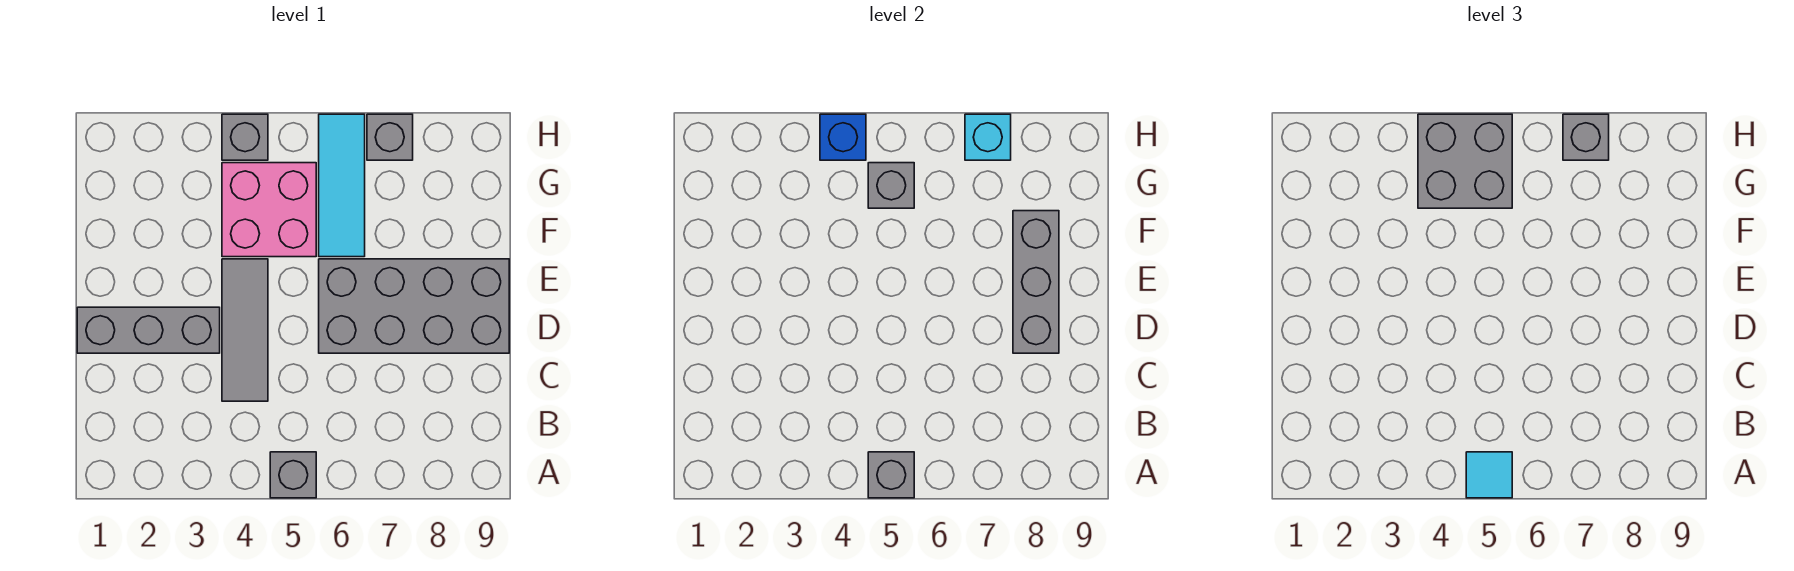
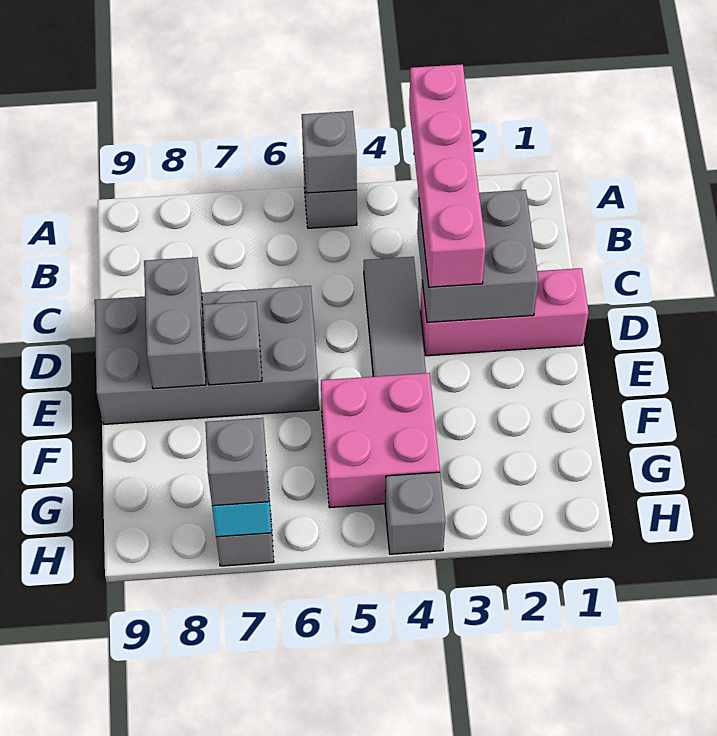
none -> pink 1x4 brick [409,64,486,287]
cyan 1x1 tile [1466,452,1512,498] -> none
grey 1x3 brick [77,307,220,353] -> pink 1x3 brick [421,268,588,356]
grey 1x3 brick [1013,211,1059,353] -> grey 1x2 brick [144,257,206,389]
cyan 1x3 tile [319,114,365,257] -> none
grey 2x2 brick [1418,114,1512,208] -> grey 2x2 brick moved to [417,190,539,322]
grey 1x1 brick [868,163,914,208] -> grey 1x1 brick moved to [202,301,262,385]
blue 1x1 brick [820,114,866,160] -> none

